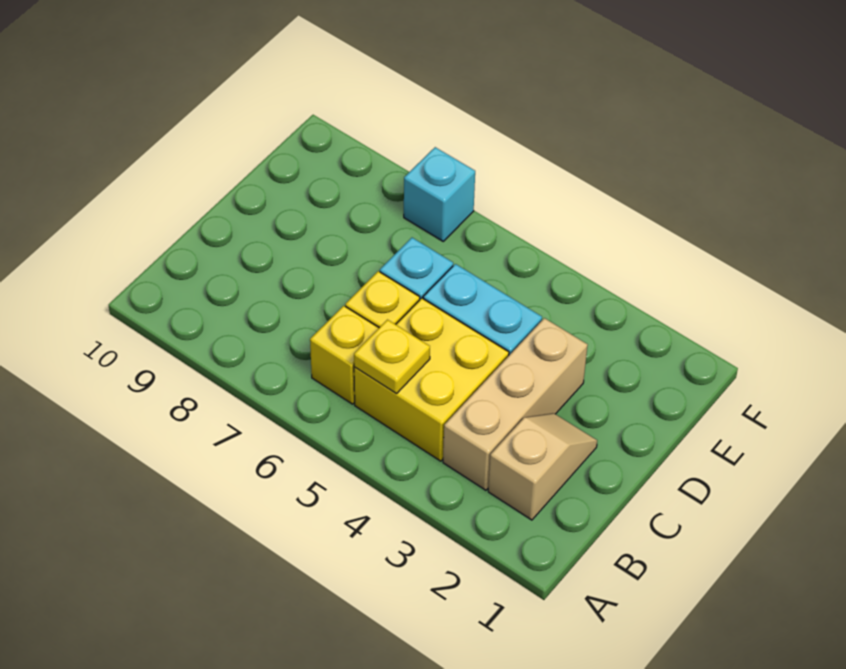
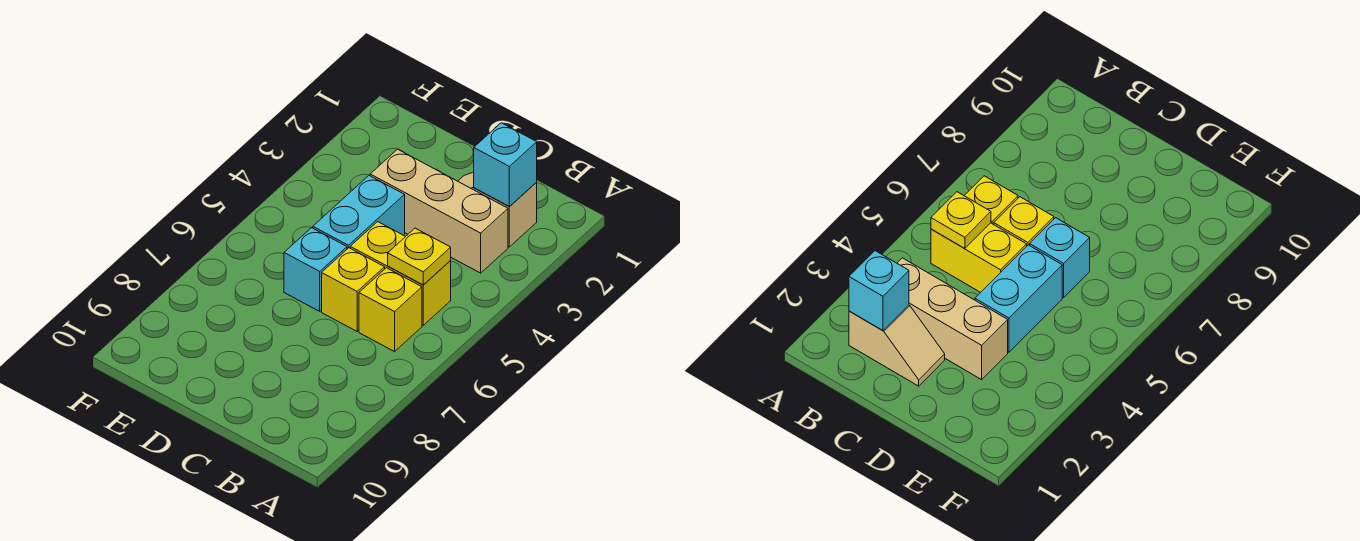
yellow 2x2 brick [354,298,509,461] -> yellow 1x2 brick [350,222,451,325]
cyan 1x1 brick [404,147,475,241] -> cyan 1x1 brick moved to [474,123,537,207]

